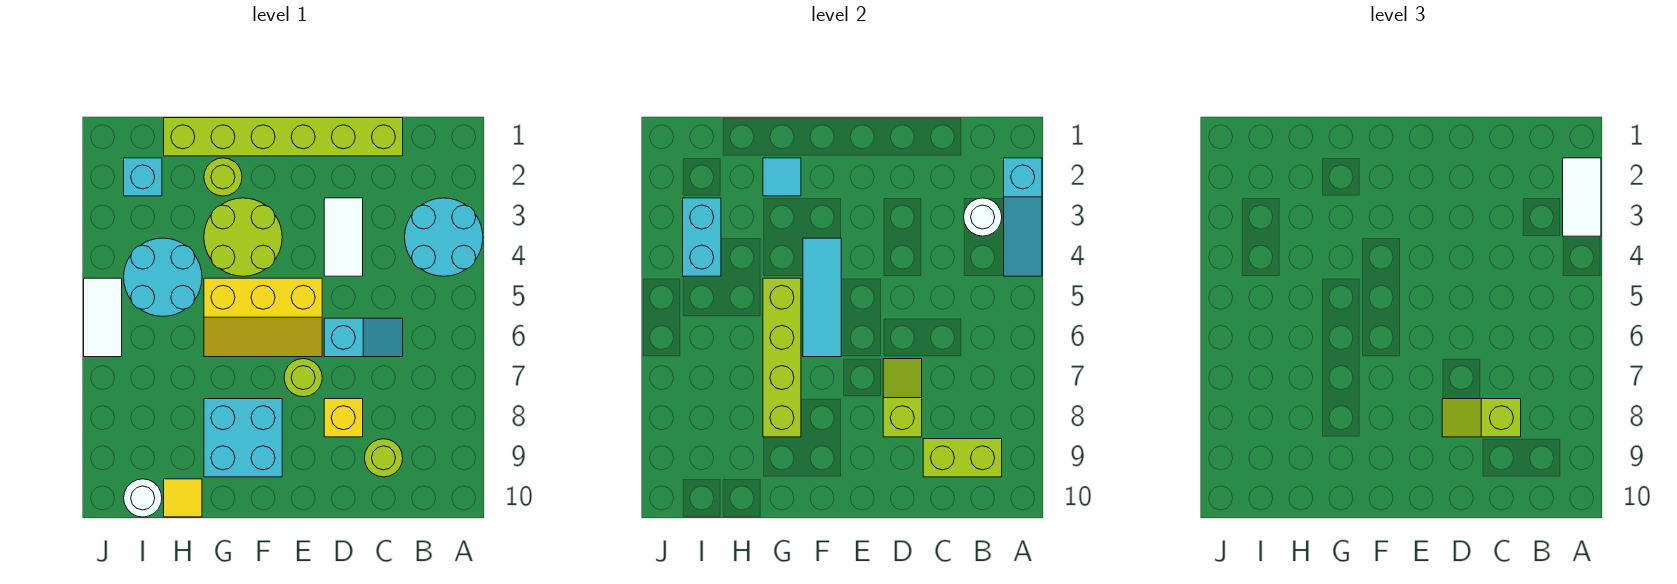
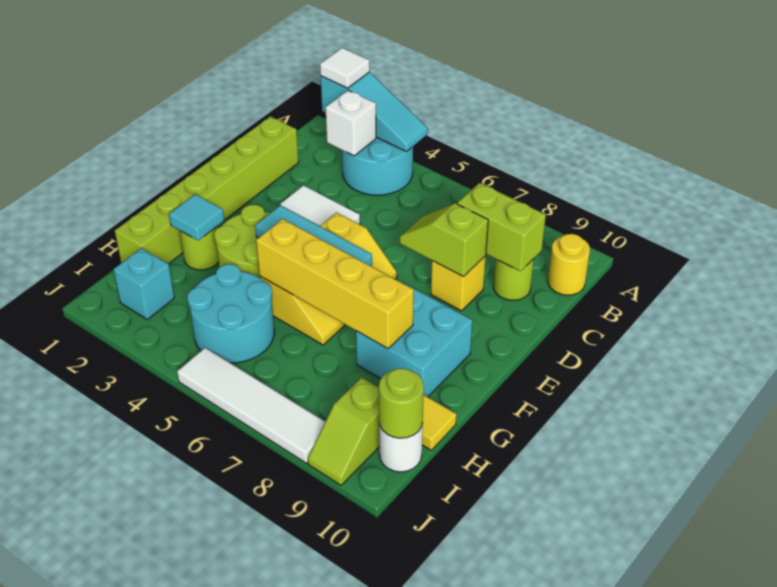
white 1x2 tile [1563,158,1601,236] -> white 1x1 tile [320,48,370,88]
white 1x1 round brick [964,198,1002,236] -> white 1x1 brick [325,90,376,156]
lime 1x2 brick [923,439,1002,477] -> lime 1x2 brick turned to [457,183,546,271]
none -> yellow 1x1 round brick [548,234,590,295]
cyan 1x2 slope [324,318,403,357] -> none
lime 1x2 slope [1442,399,1521,437] -> lime 1x2 slope moved to [308,378,379,485]
lime 1x1 round brick [284,359,322,397] -> lime 1x1 round brick moved to [379,368,424,438]
lime 1x4 brick [763,278,801,437] -> yellow 1x4 brick [256,219,414,349]
cyan 1x2 brick [683,198,721,276] -> none
white 1x2 tile [84,278,122,357] -> white 1x4 tile [177,348,325,463]

